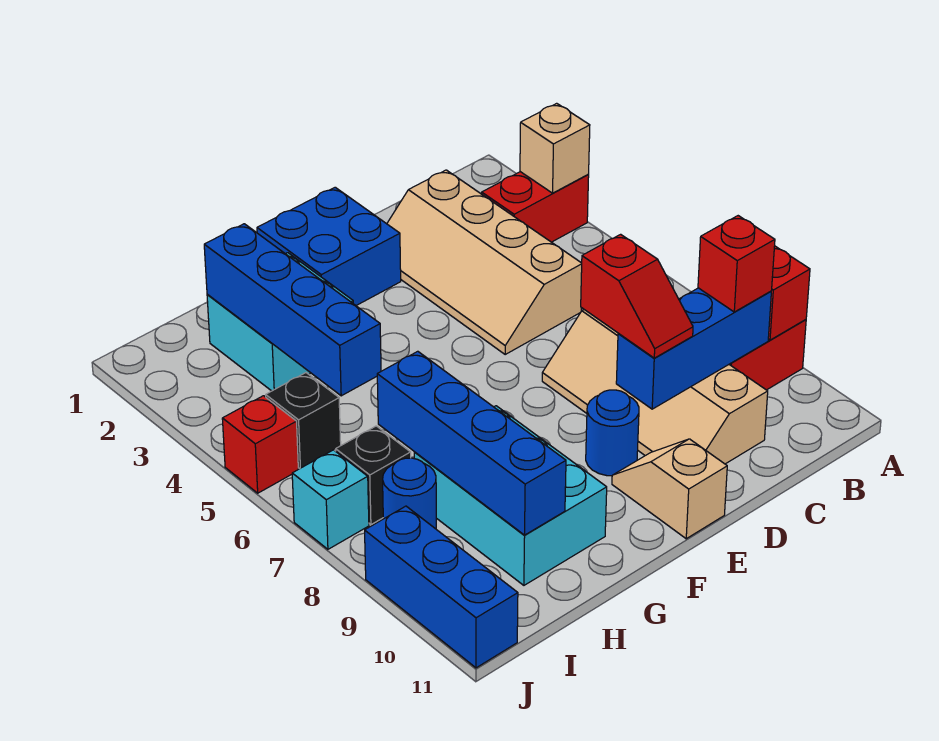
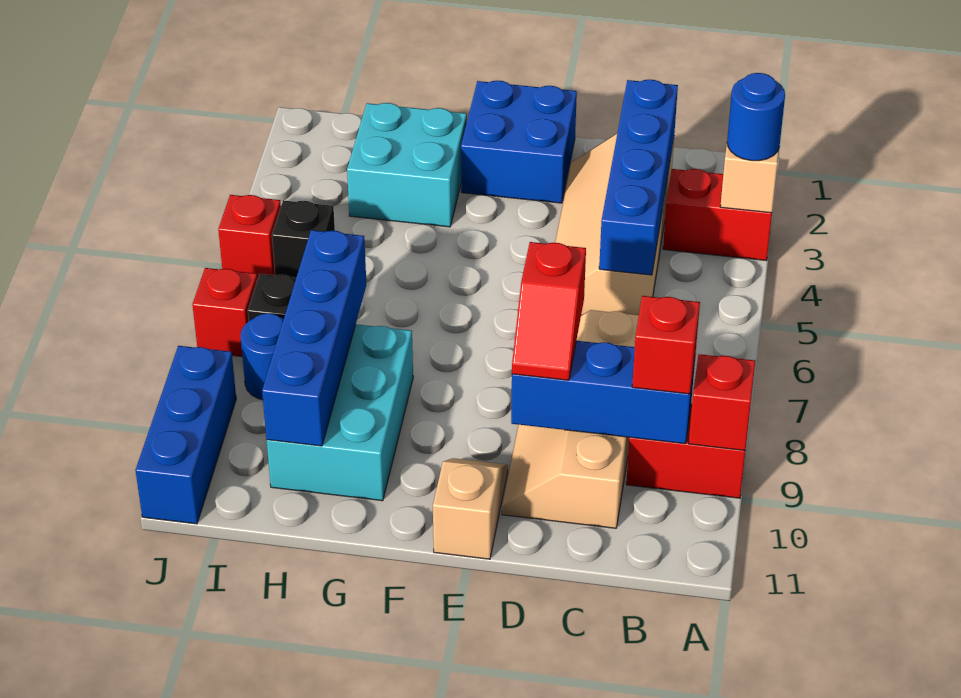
blue 1x1 round brick [586,390,639,476] -> blue 1x1 round brick moved to [727,73,785,161]
blue 1x4 brick [204,224,381,396] -> blue 1x4 brick moved to [599,79,678,275]
cyan 1x1 brick [292,450,369,549] -> red 1x1 brick [192,268,257,357]

